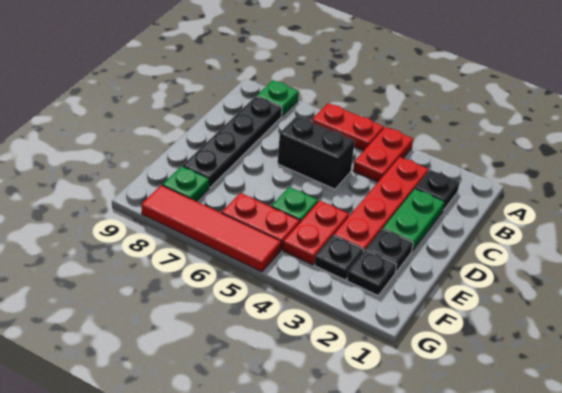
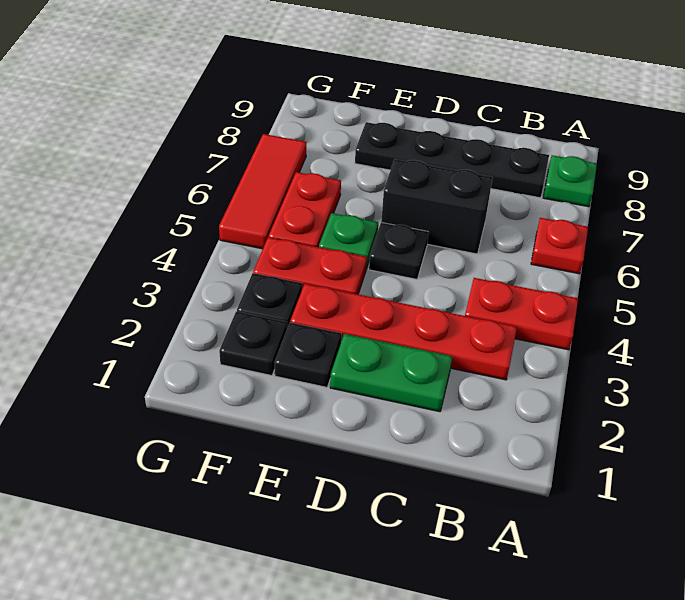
red 1x2 plate [312,103,384,151] -> red 1x1 plate [531,218,588,274]
black 1x1 plate [415,170,460,210] -> black 1x1 plate moved to [369,223,429,279]
black 1x2 brick [278,116,355,189] -> black 1x2 brick turned to [381,159,493,254]
green 1x1 plate [162,166,209,201] -> none
red 1x4 tile [141,185,281,272] -> red 1x3 tile [219,134,306,249]

